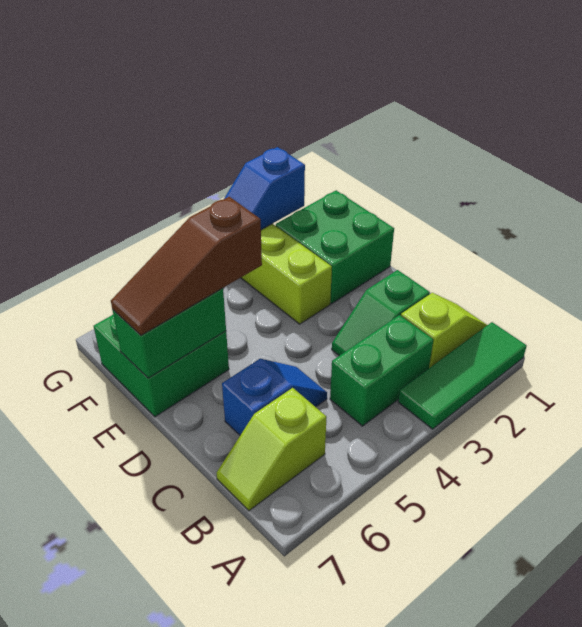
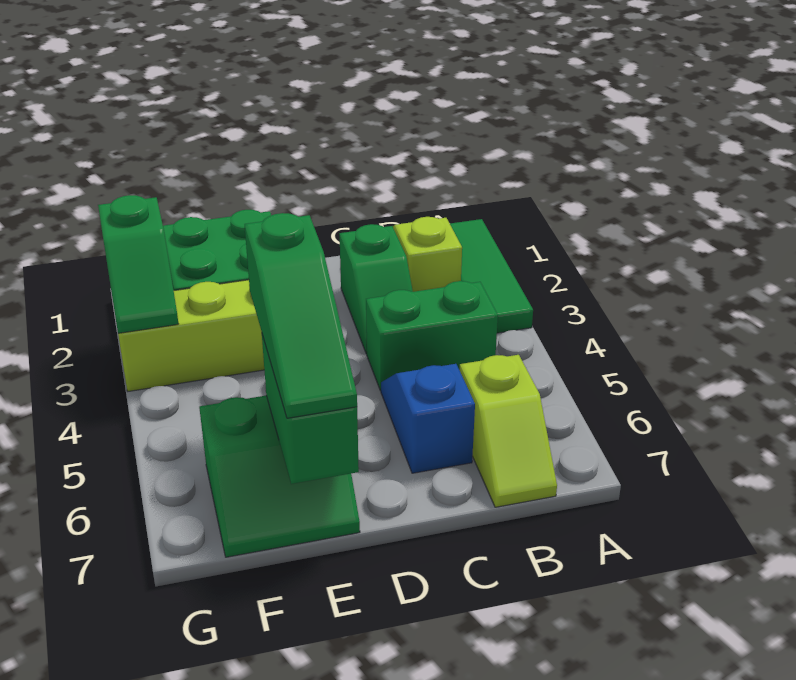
green 1x2 brick [330,315,433,426] -> green 1x2 brick turned to [366,281,498,391]
brown 1x3 slope [111,197,262,335] -> green 1x3 slope [245,213,357,418]
green 2x2 brick [94,315,229,417] -> green 2x2 slope [199,396,360,557]
blue 1x2 slope [224,147,305,230] -> green 1x2 slope [98,195,178,333]

